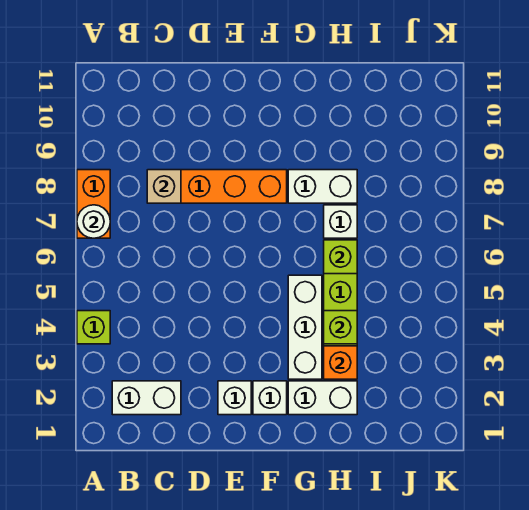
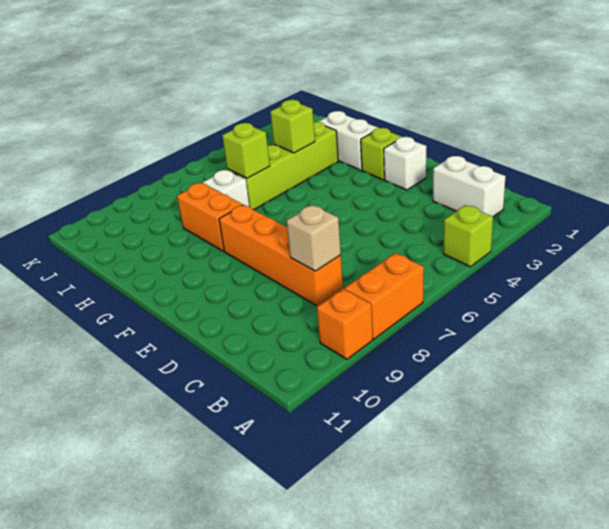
white 1x1 round brick [77,205,110,238] -> none
white 1x1 brick [253,381,287,415] -> lime 1x1 brick [361,128,402,180]
white 1x3 brick [288,275,322,379] -> none
white 1x2 brick [288,170,357,203] -> orange 1x2 brick [177,183,243,251]
orange 1x1 brick [324,346,357,379] -> orange 1x1 brick moved to [317,289,373,359]

